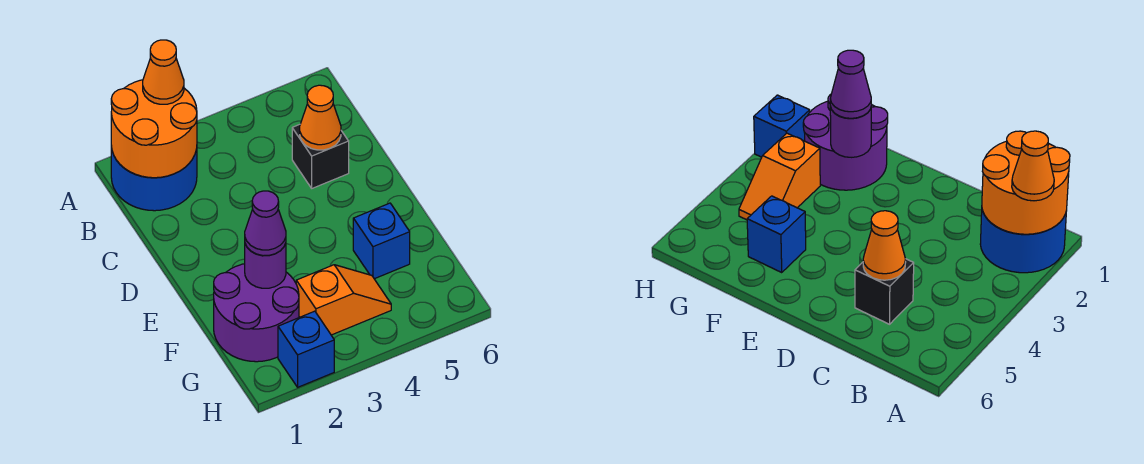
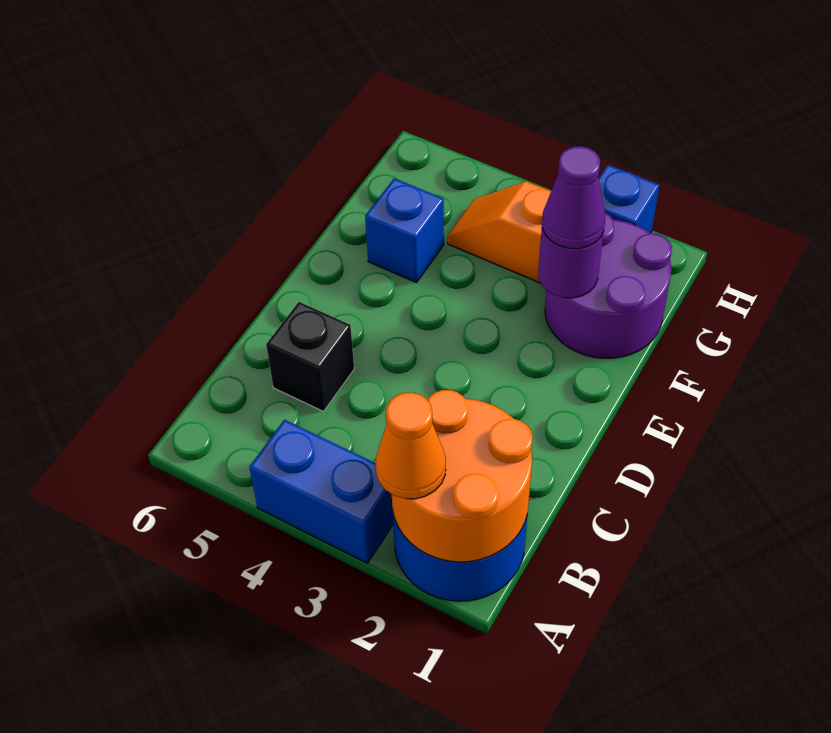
none -> blue 1x2 brick [249,420,393,563]
orange 1x1 cone [300,85,341,150] -> none

